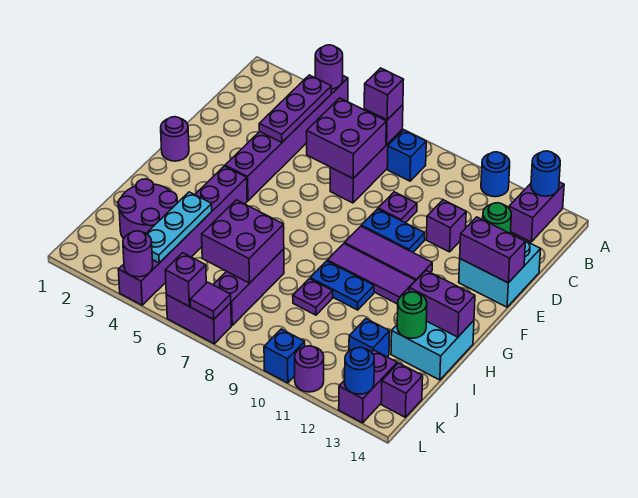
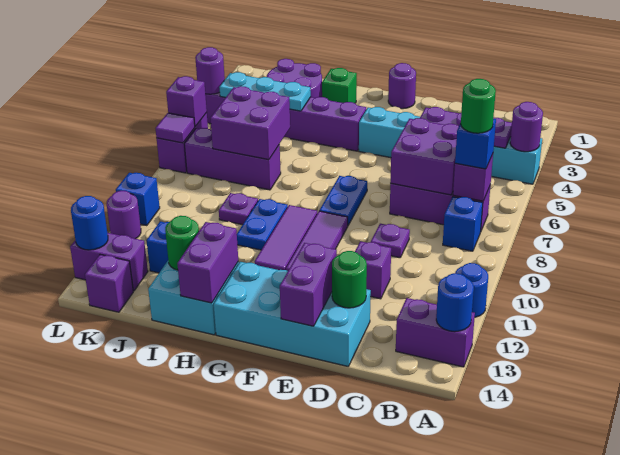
purple 1x6 brick [225,76,348,201] -> cyan 1x6 brick [359,107,542,184]
purple 1x1 brick [364,68,404,120] -> blue 1x1 brick [455,119,496,169]
none -> green 1x1 round brick [461,79,496,133]
cyan 2x2 brick [459,236,541,307] -> cyan 2x4 brick [214,262,371,366]
blue 1x2 plate [361,209,425,252] -> blue 1x2 plate moved to [319,176,367,225]
none -> green 1x1 brick [322,68,357,103]

